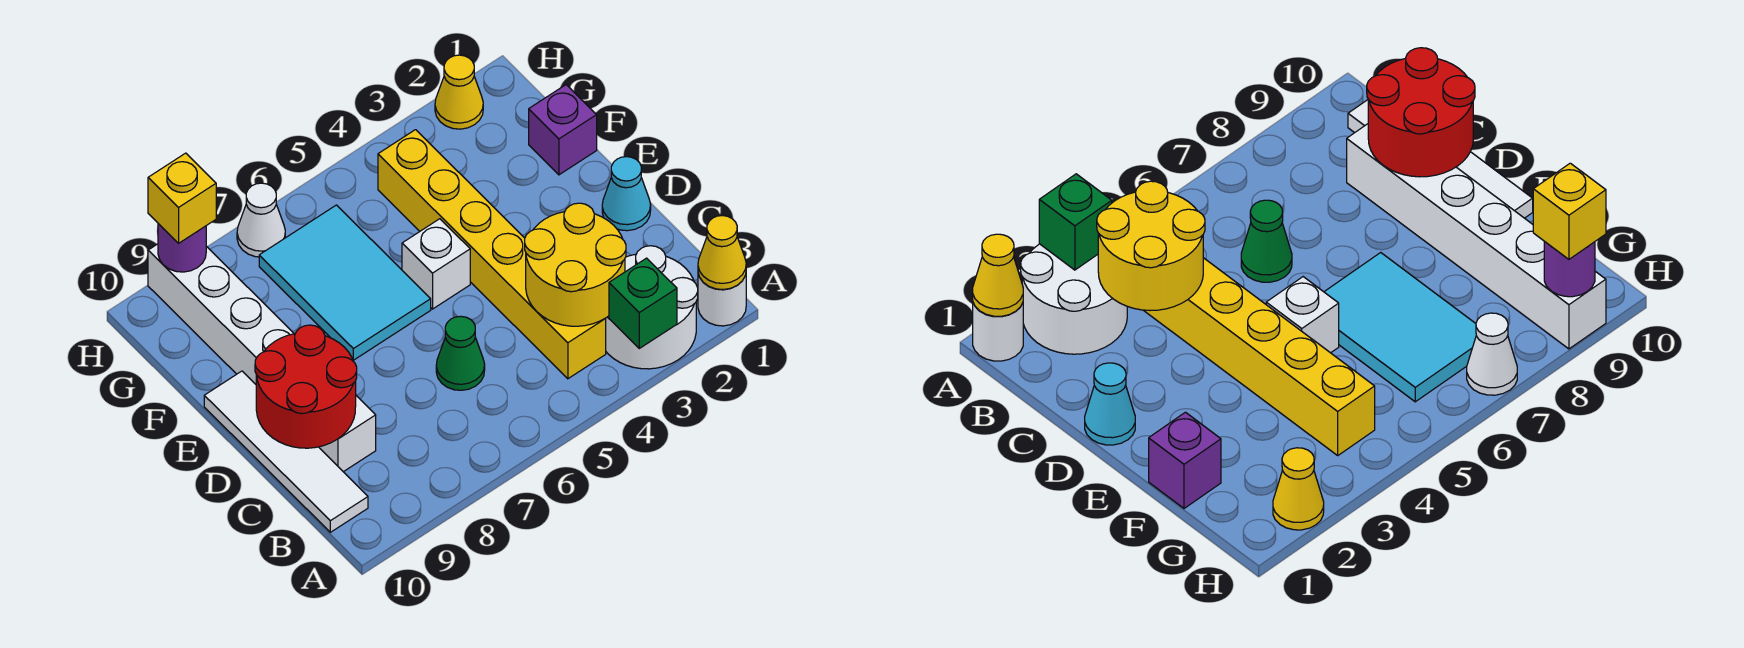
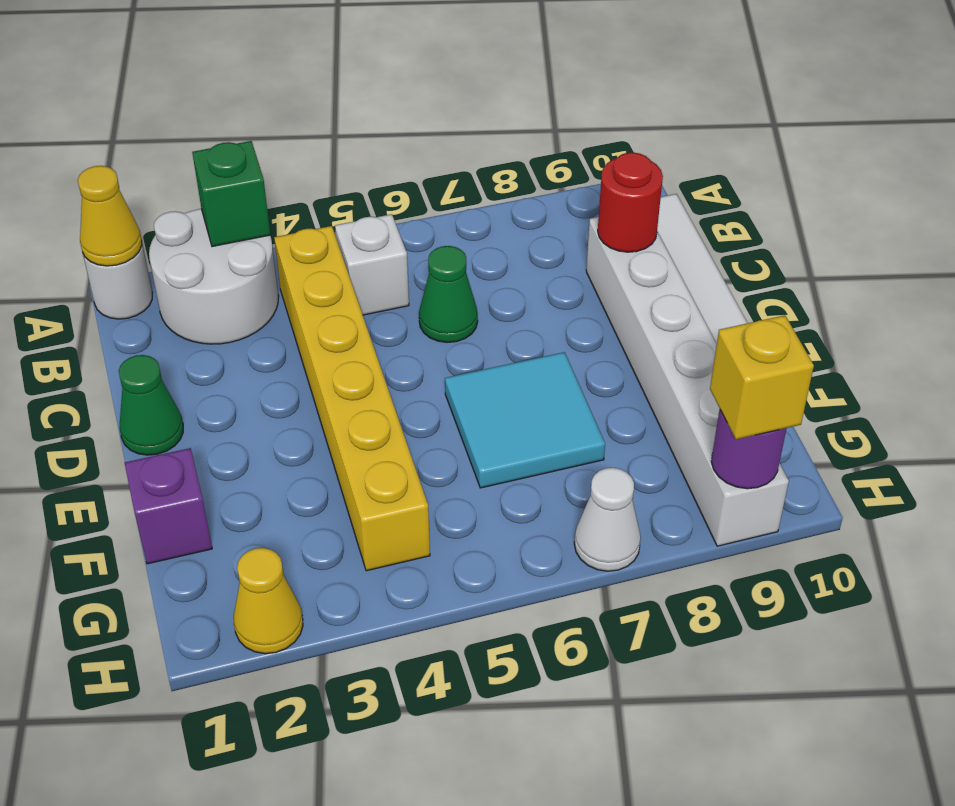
yellow 2x2 round brick [525,203,626,326] -> none
red 2x2 round brick [255,325,357,448] -> red 1x1 round brick [598,153,663,252]
cyan 1x1 cone [602,157,651,231] -> green 1x1 cone [119,355,183,455]
white 1x1 brick [402,219,470,309] -> white 1x1 brick moved to [335,214,409,315]
cyan 2x3 tile [259,205,431,360] -> cyan 2x2 tile [445,352,605,488]

